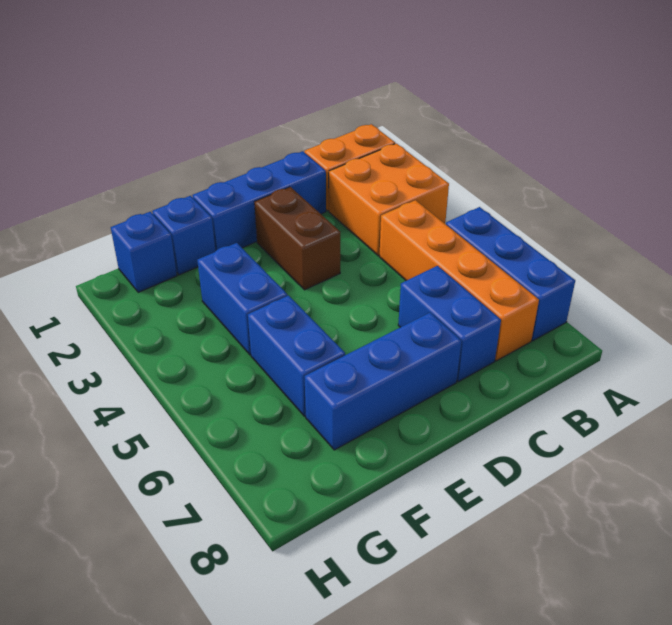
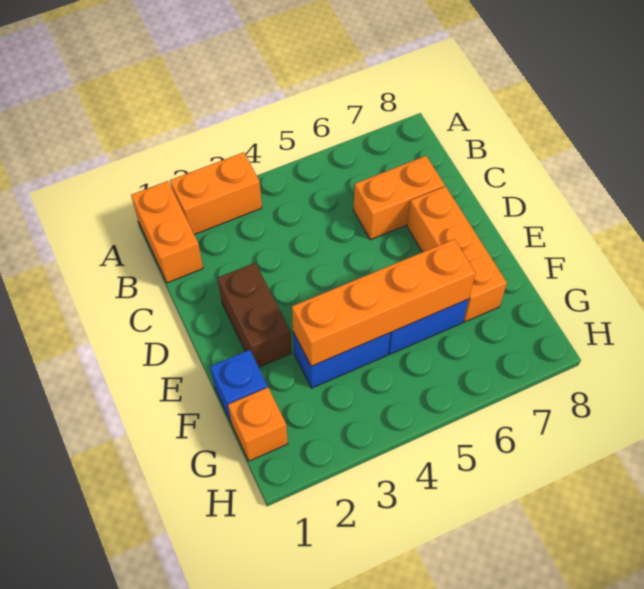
orange 2x2 brick [329,143,449,256] -> orange 1x2 brick [170,152,262,235]
blue 1x3 brick [446,207,575,341] -> none
orange 1x4 brick [379,200,539,361] -> orange 1x4 brick moved to [292,239,475,366]
blue 1x3 brick [192,151,326,251] -> none
blue 1x2 brick [398,266,501,382] -> orange 1x2 brick [353,156,445,240]
brown 1x2 brick [254,187,340,290] -> brown 1x2 brick turned to [218,263,292,367]
blue 1x3 brick [305,313,462,450] -> orange 1x3 brick [407,186,507,322]
blue 1x1 brick [111,212,177,292] -> orange 1x1 brick [228,387,288,461]

